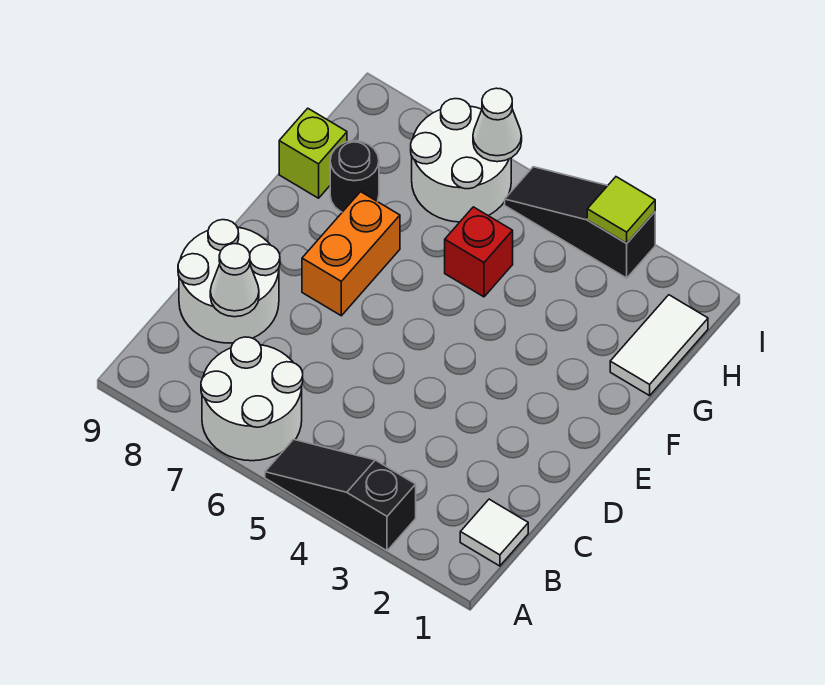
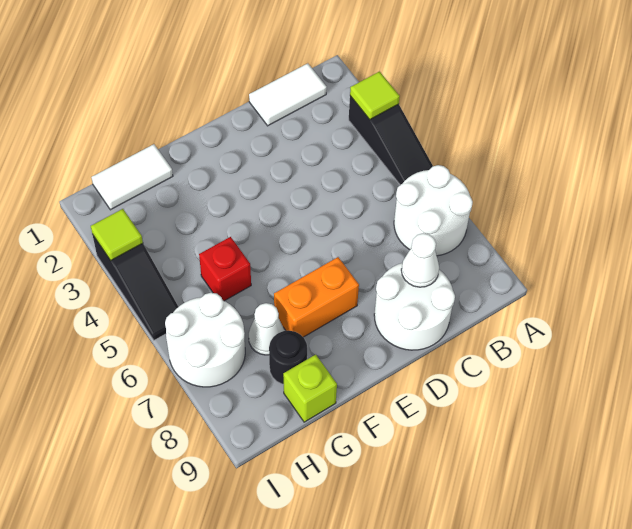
none -> lime 1x1 tile [350,72,400,119]
white 1x1 tile [460,499,528,566] -> white 1x2 tile [249,63,327,126]
white 1x1 cone [473,88,522,162] -> white 1x1 cone moved to [249,303,285,355]

